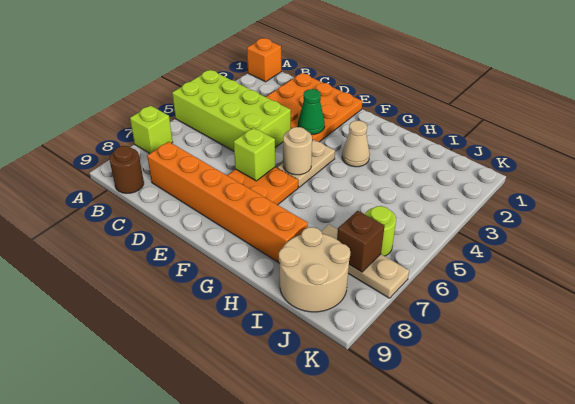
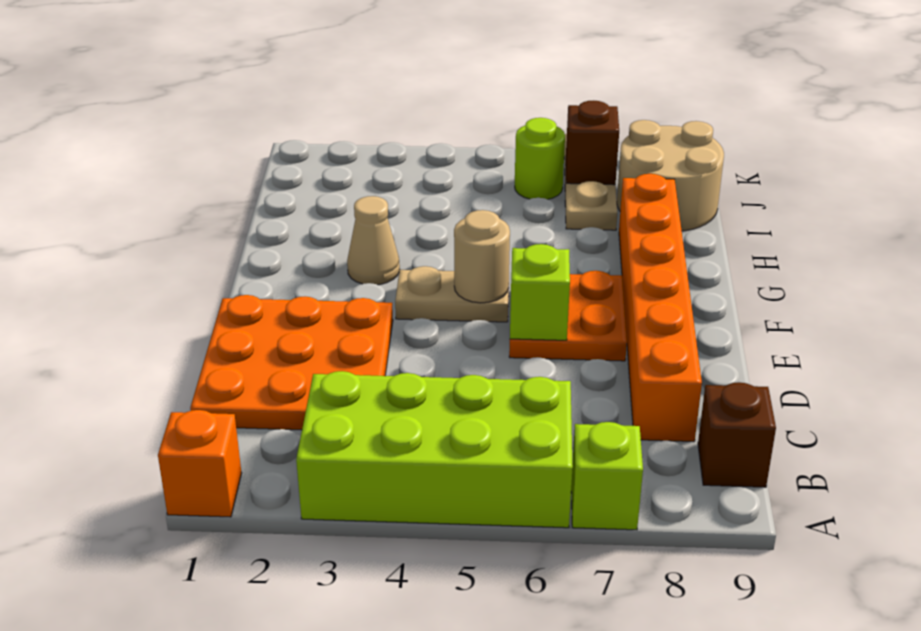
lime 2x4 brick [172,70,291,151] -> lime 2x4 brick turned to [296,371,573,528]
brown 1x1 round brick [109,146,144,194] -> brown 1x1 brick [698,382,776,487]
green 1x1 cone [298,89,325,135] -> none

